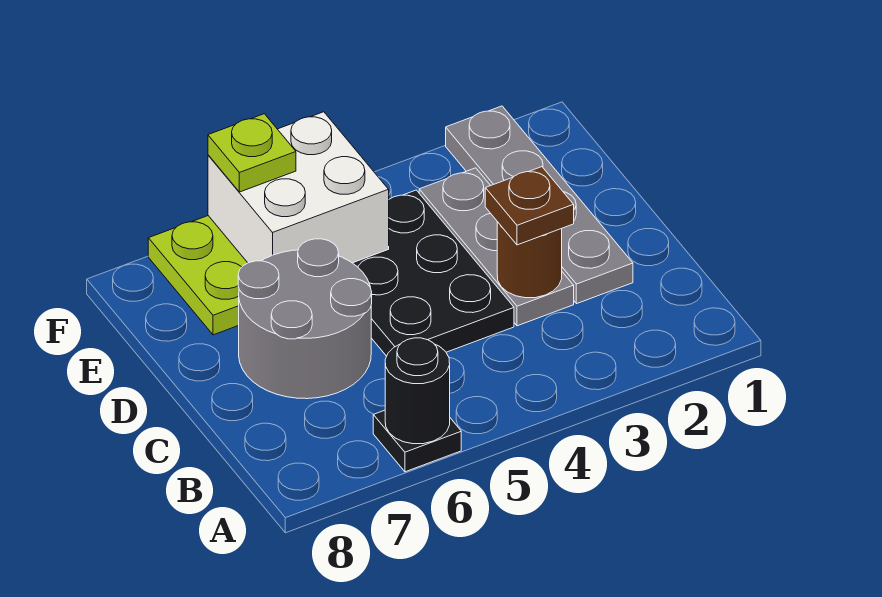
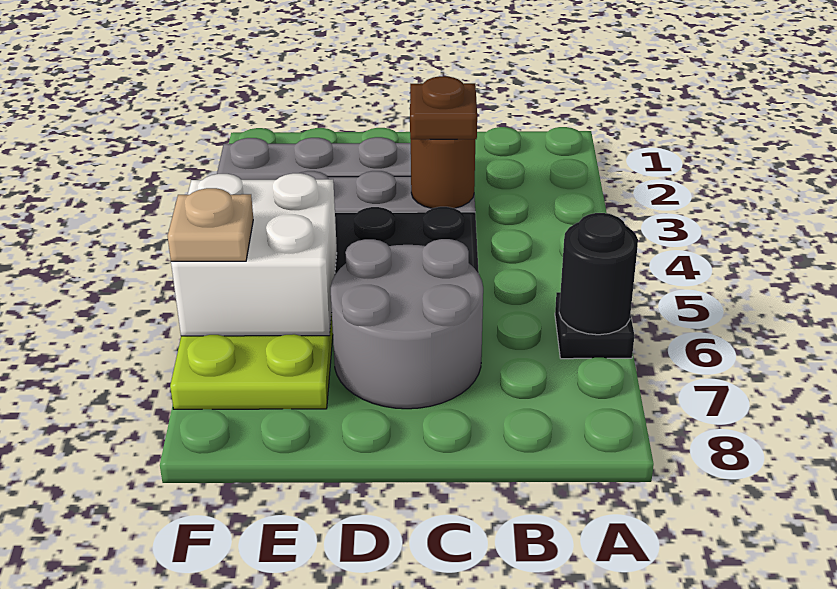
lime 1x1 plate [208,114,296,192] -> tan 1x1 plate [167,188,253,261]

